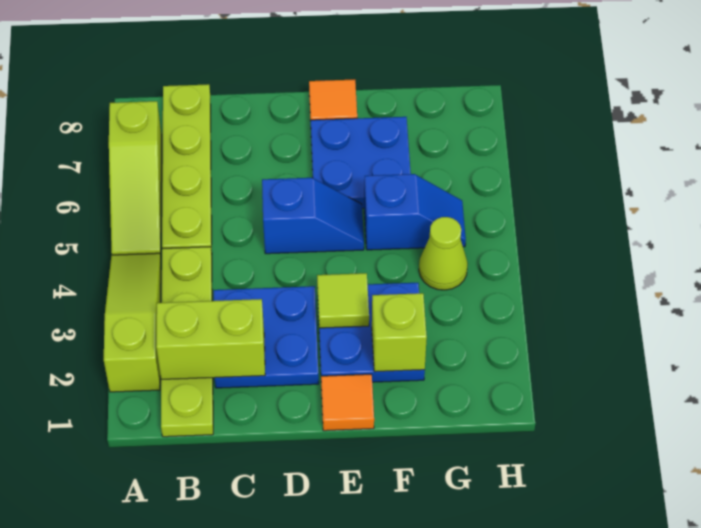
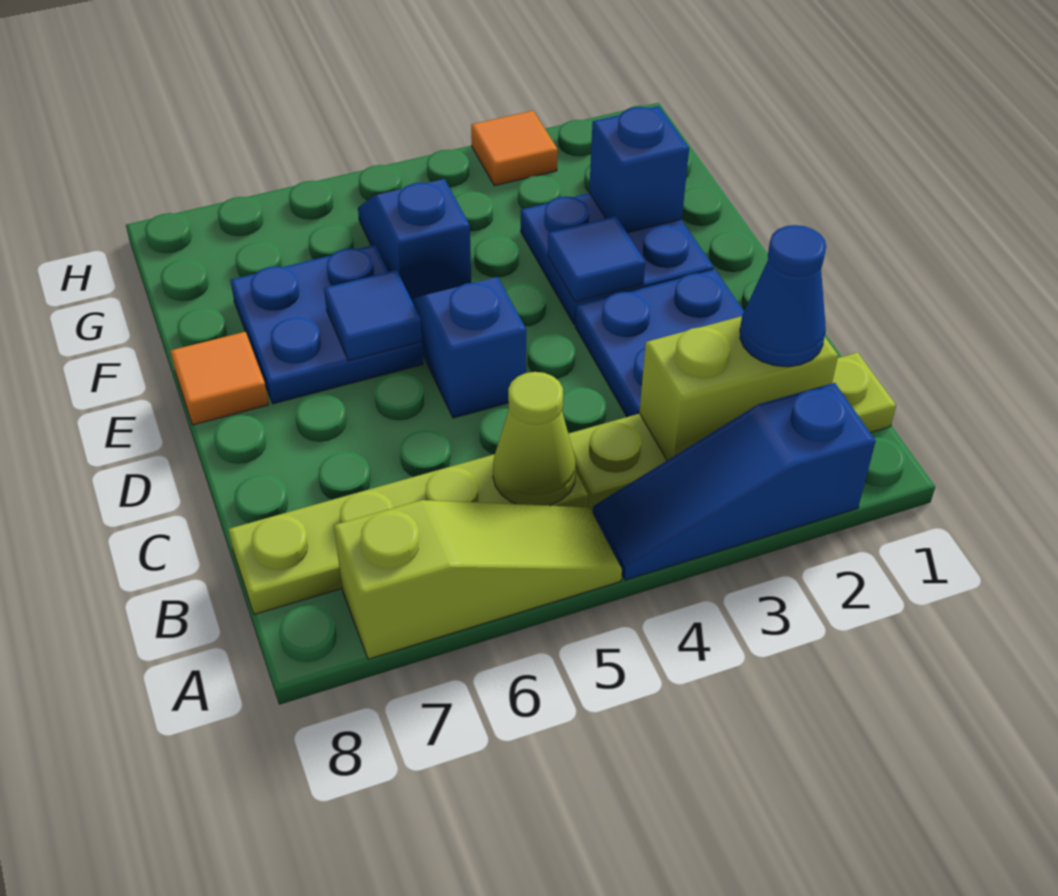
lime 1x3 slope [104,253,161,392] -> blue 1x3 slope [593,383,876,580]
lime 1x2 brick [156,299,265,379] -> lime 1x2 brick turned to [639,316,838,460]
none -> blue 1x1 cone [740,225,826,367]
orange 1x1 tile [321,374,374,431] -> orange 1x1 tile moved to [471,111,558,186]
lime 1x1 tile [317,273,369,328] -> blue 1x1 tile [548,216,645,302]
none -> blue 1x1 tile [324,270,422,361]
lime 1x1 brick [372,293,427,372] -> blue 1x1 brick [589,106,689,233]
lime 1x1 cone [419,217,468,290] -> lime 1x1 cone moved to [493,372,576,505]

